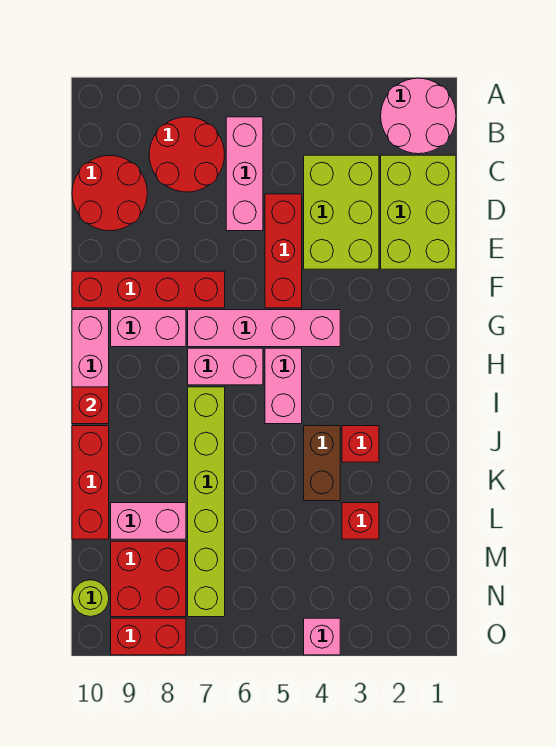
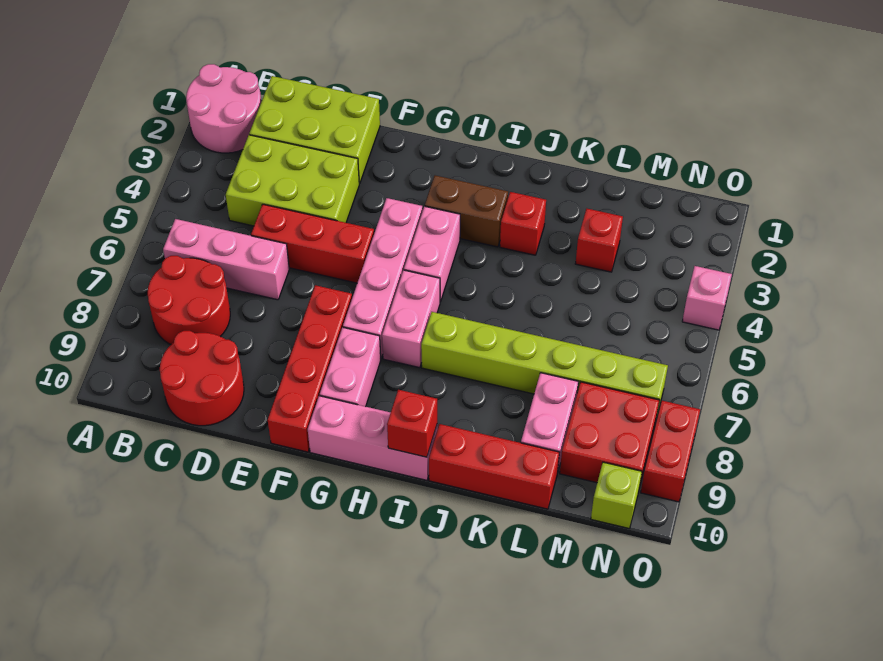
pink 1x2 brick [265,348,302,424] -> pink 1x2 brick turned to [404,206,460,302]
brown 1x2 brick [304,426,340,501] -> brown 1x2 brick moved to [425,175,508,247]
lime 1x1 round brick [72,580,109,617] -> lime 1x1 brick [591,462,642,528]

